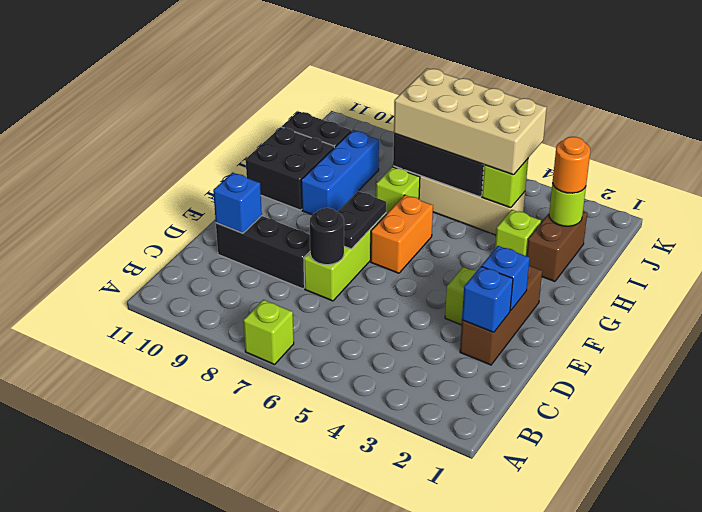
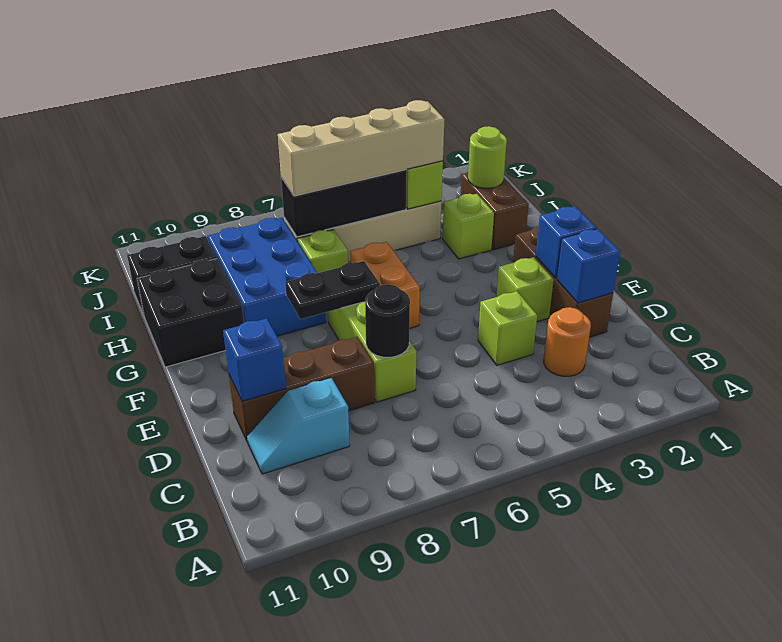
lime 1x1 brick [243,300,294,365] -> lime 1x1 brick moved to [478,291,537,365]
none -> cyan 1x2 slope [247,378,350,474]
black 1x3 brick [216,216,310,289] -> brown 1x3 brick [229,337,375,442]
black 1x2 plate [338,191,386,249] -> black 1x2 plate turned to [285,261,380,319]
blue 1x3 brick [301,130,379,215] -> blue 2x3 brick [208,218,326,336]
orange 1x1 round brick [553,137,590,193] -> orange 1x1 round brick moved to [544,307,591,376]
tan 2x4 brick [394,68,547,175] -> tan 1x4 brick [278,100,444,196]

